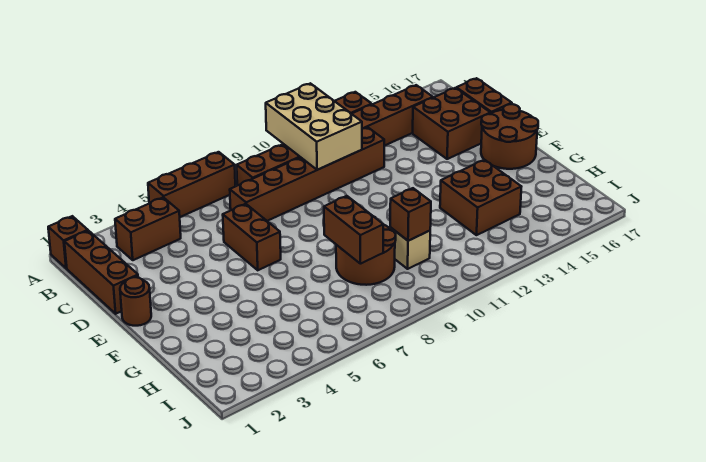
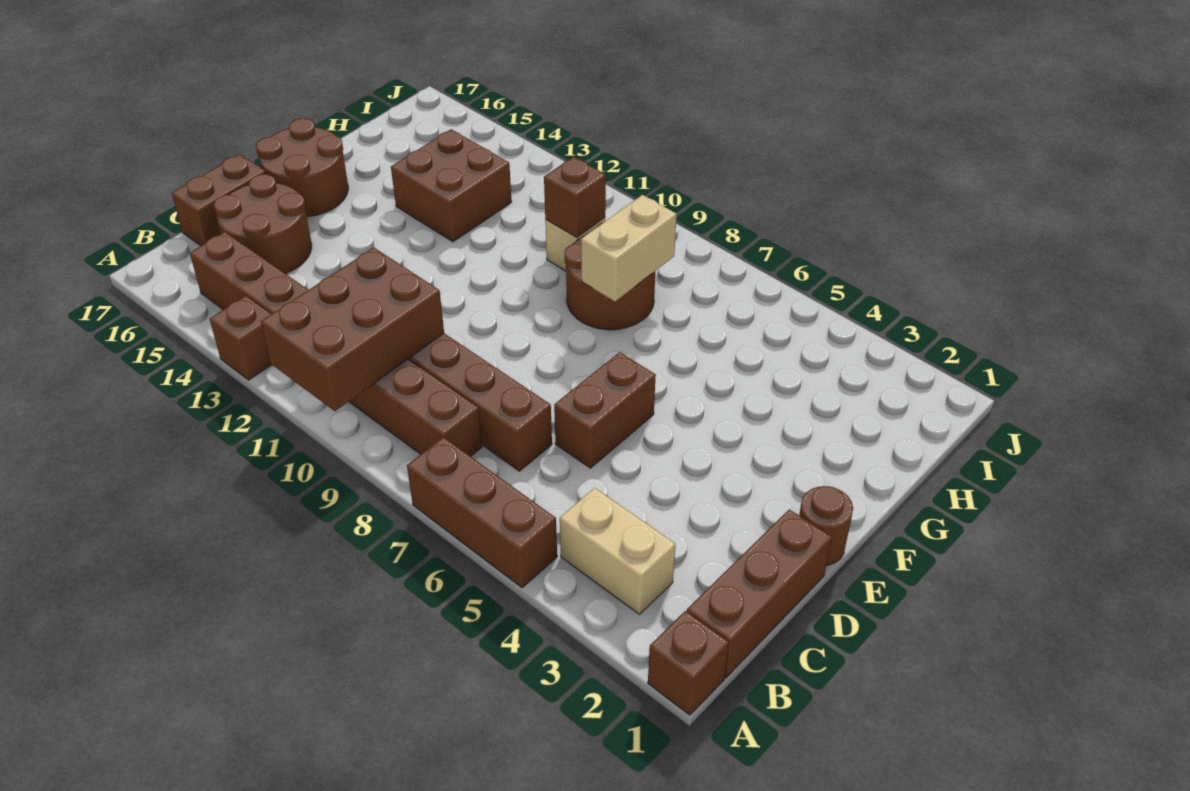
tan 2x3 brick [266,83,362,170] -> brown 2x3 brick [261,248,444,411]
brown 1x2 brick [115,197,181,260] -> tan 1x2 brick [560,488,675,614]
brown 2x2 brick [413,88,490,159] -> brown 2x2 round brick [213,174,312,274]
brown 1x2 brick [324,196,383,264] -> tan 1x2 brick [581,195,677,302]

